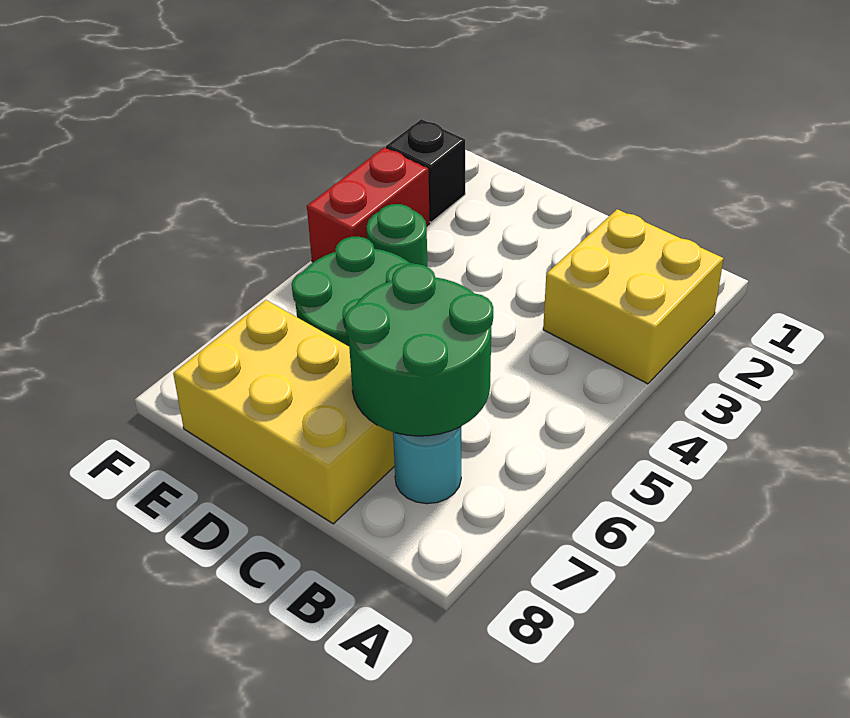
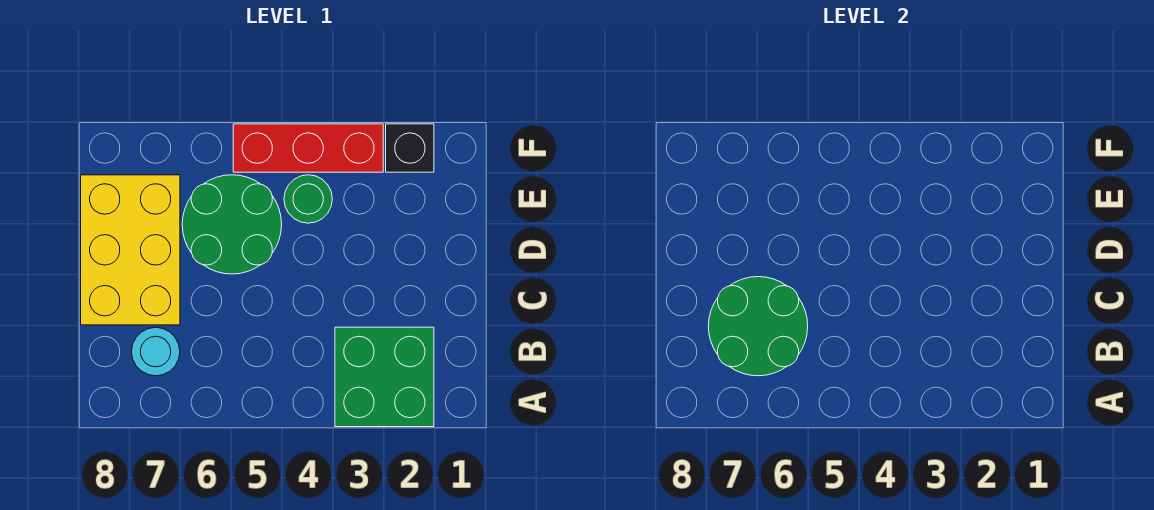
yellow 2x2 brick [543,209,724,384] -> green 2x2 brick [335,327,434,427]
red 1x2 brick [307,147,430,262] -> red 1x3 brick [233,124,383,172]

